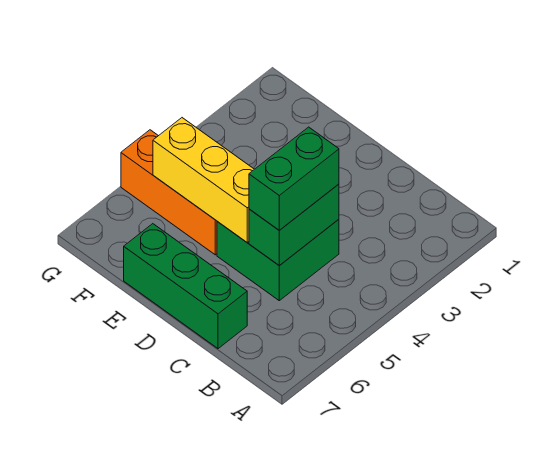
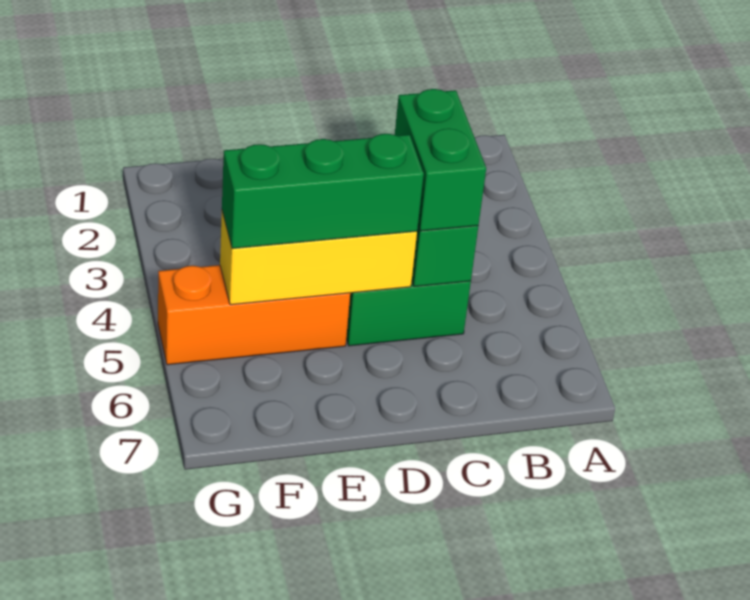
green 1x3 brick [124,224,247,349] -> green 1x3 brick moved to [222,134,424,249]

